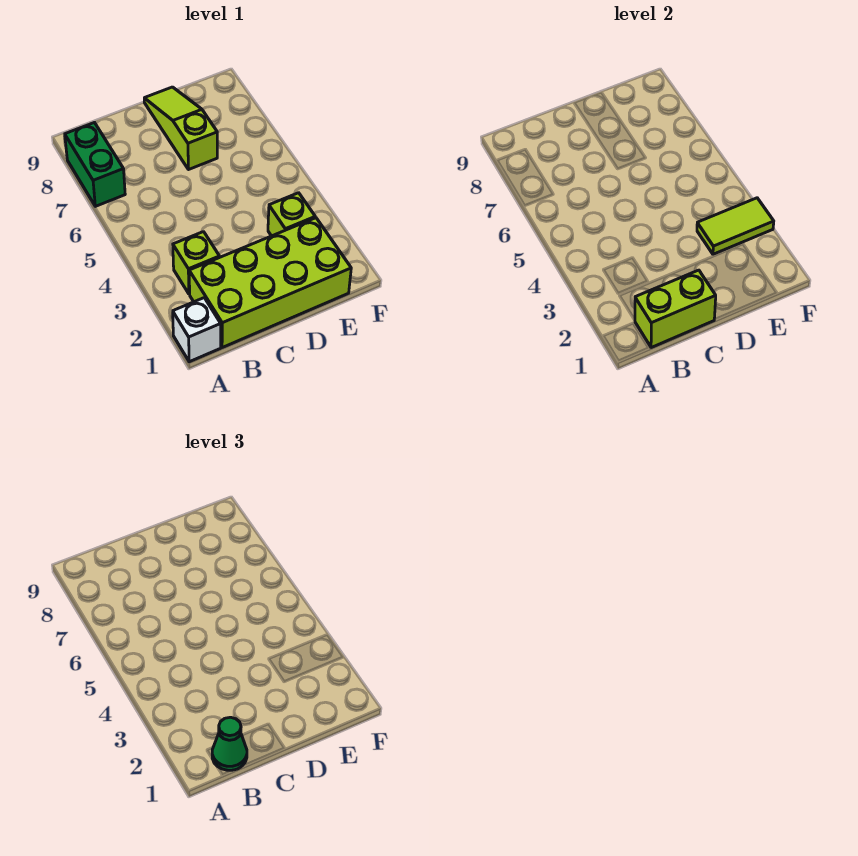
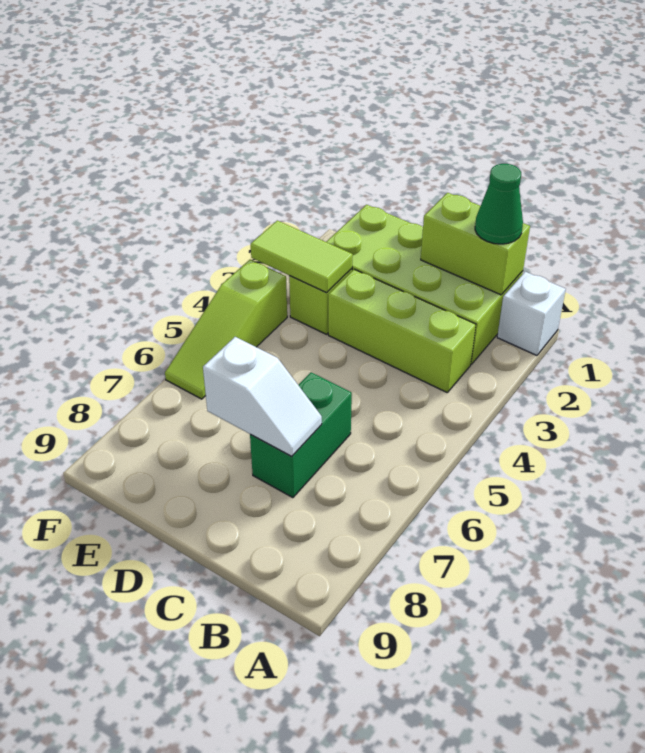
green 1x2 brick [65,123,125,206] -> green 1x2 brick moved to [250,372,352,498]
lime 1x1 brick [173,232,220,294] -> lime 1x3 brick [328,269,476,392]
none -> white 1x2 slope [203,337,322,456]
lime 1x3 slope [144,87,217,170] -> lime 1x3 slope moved to [165,260,287,399]

